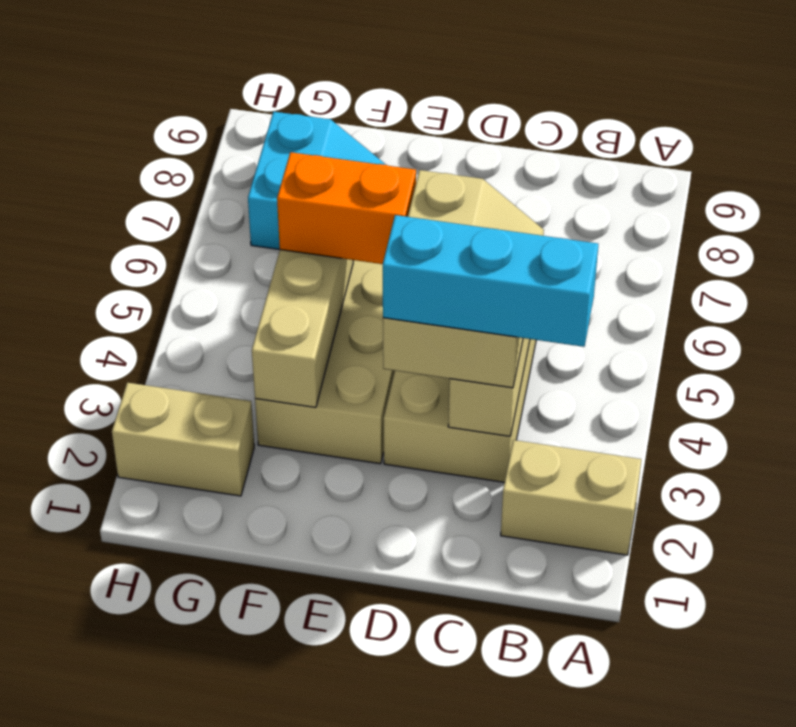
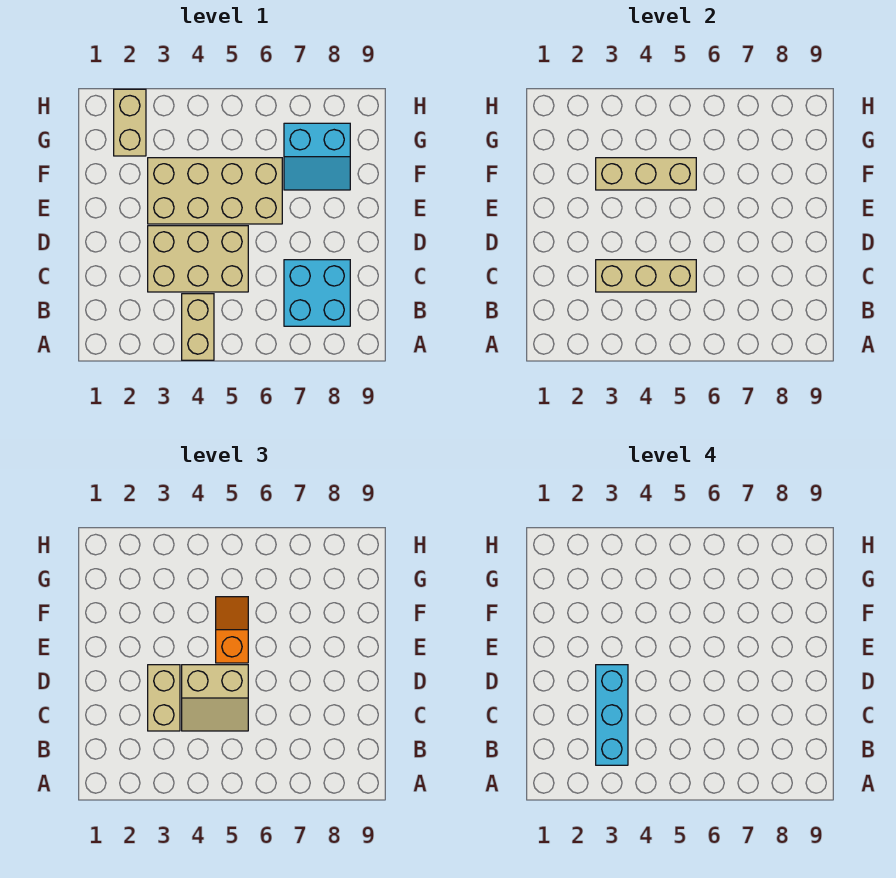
tan 1x2 brick [501,440,641,555] -> tan 1x2 brick moved to [182,294,214,360]
none -> cyan 2x2 brick [284,260,350,326]
orange 1x2 brick [277,152,416,264] -> orange 1x2 slope [216,597,248,663]

